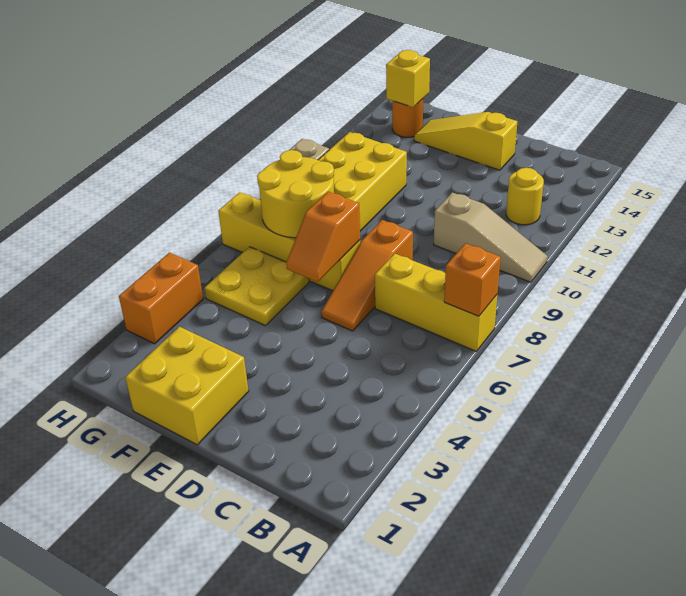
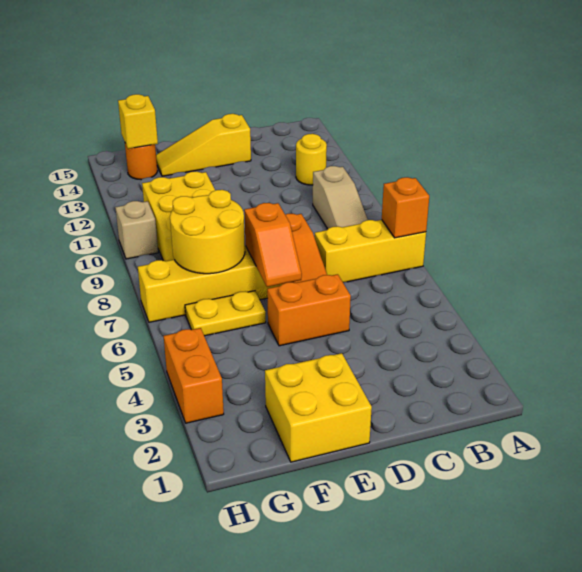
tan 1x3 slope [434,192,548,282] -> tan 1x3 slope turned to [313,166,368,229]
none -> orange 1x2 brick [267,274,351,346]
yellow 2x2 plate [204,247,309,326] -> yellow 1x2 plate [185,291,266,336]

